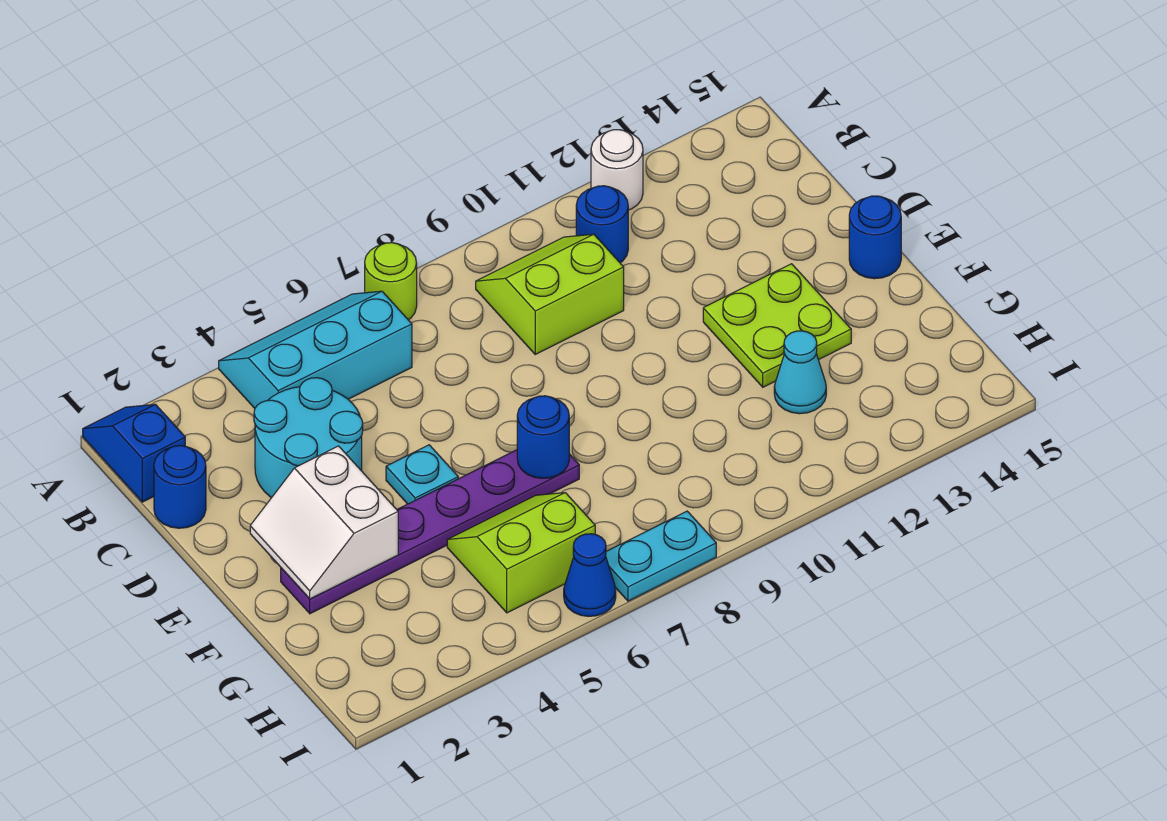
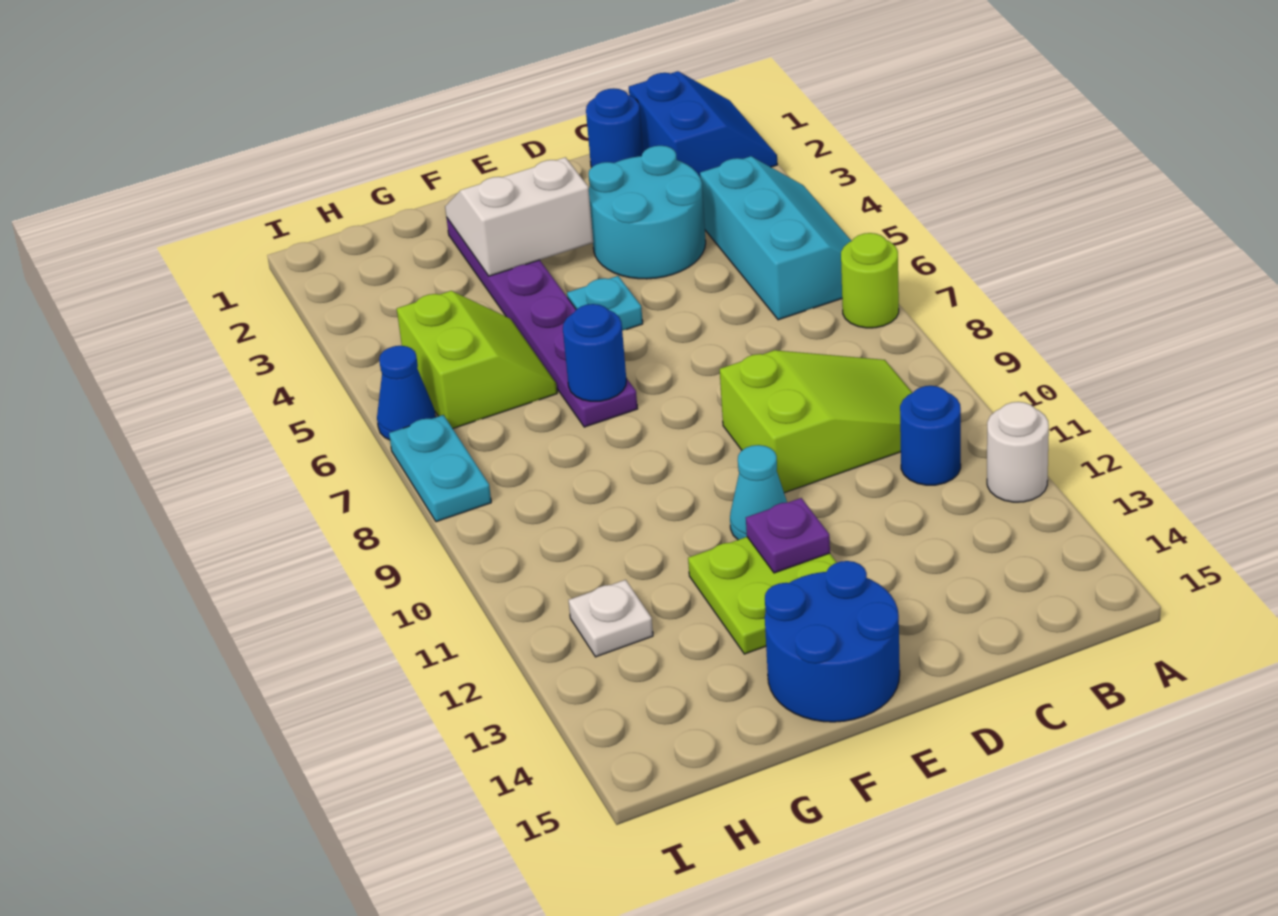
blue 1x2 slope [83,404,185,502] -> blue 2x2 slope [629,71,777,177]
lime 2x2 slope [476,234,624,354] -> lime 2x3 slope [720,350,912,493]
none -> purple 1x1 plate [746,498,830,573]
blue 1x1 round brick [849,196,901,279] -> blue 2x2 round brick [765,561,900,722]
cyan 1x1 cone [774,331,826,414] -> cyan 1x1 cone moved to [730,445,787,540]
none -> white 1x1 plate [569,580,653,657]

